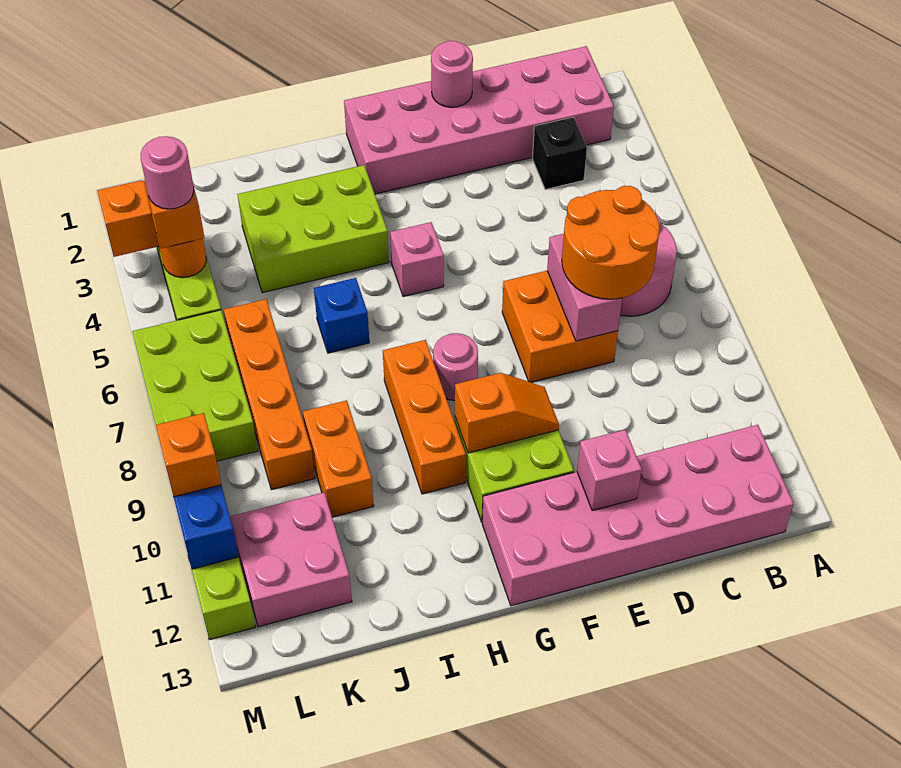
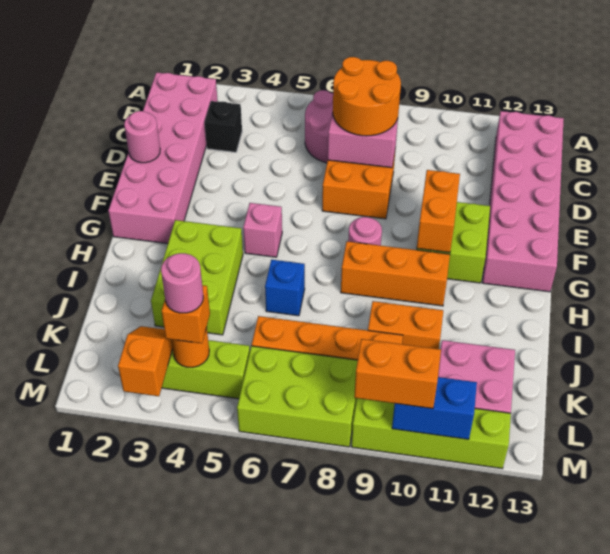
pink 1x1 brick [577,430,642,511] -> none
orange 1x2 slope [455,373,559,453] -> orange 1x2 brick [417,170,460,253]
orange 1x1 brick [156,413,221,497] -> orange 1x2 brick [354,339,441,409]

